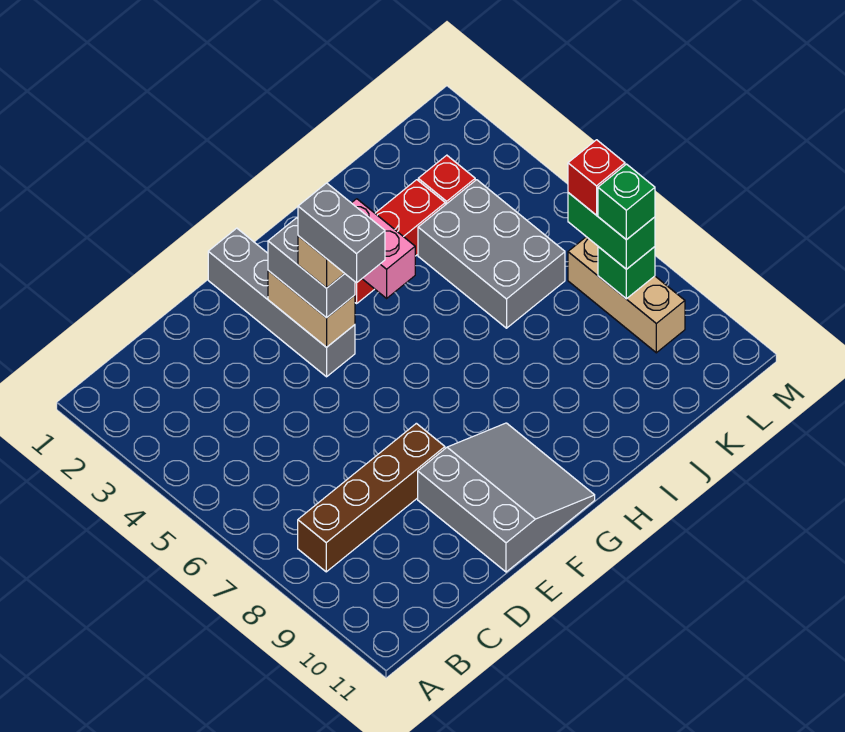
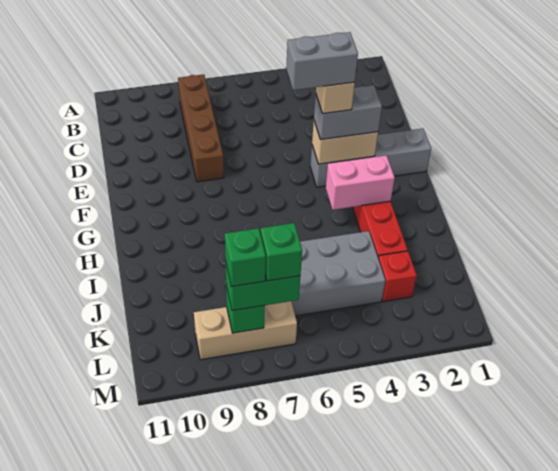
grey 3x3 slope [418,423,595,572] -> none
red 1x1 brick [568,140,625,215] -> green 1x1 brick [261,223,302,281]

